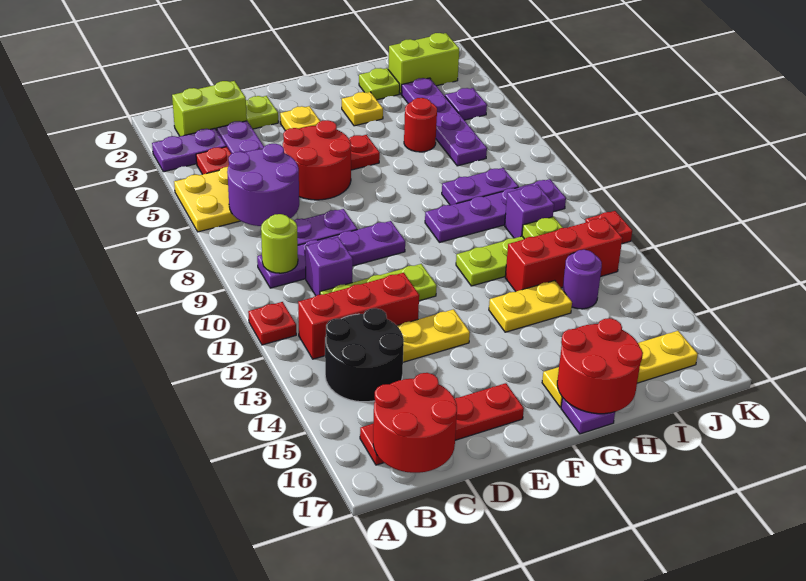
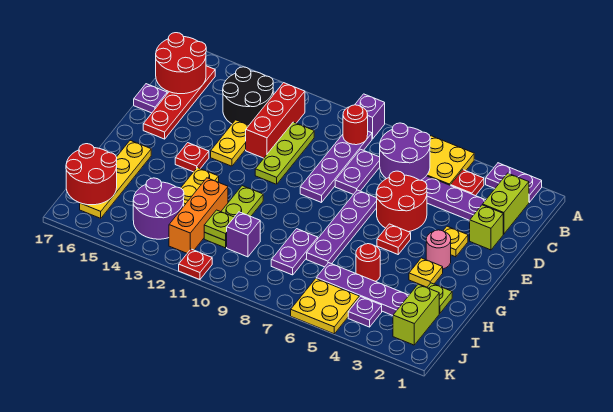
purple 1x2 plate [152,128,226,172] -> purple 1x2 plate turned to [486,163,542,202]
red 1x1 plate [248,302,296,345] -> red 1x1 plate moved to [175,143,209,172]
lime 1x1 round brick [261,214,298,273] -> red 1x1 round brick [343,105,368,145]
purple 1x1 brick [305,237,353,296] -> purple 1x1 brick moved to [355,94,385,139]
lime 1x1 plate [246,96,278,129] -> lime 1x1 brick [470,205,503,250]
none -> pink 1x1 round brick [426,230,451,269]
purple 1x4 plate [425,179,566,242] -> purple 1x4 plate moved to [307,190,377,267]
red 2x2 round brick [557,318,643,414] -> red 2x2 round brick moved to [66,144,117,205]
purple 1x1 plate [561,398,615,434] -> purple 1x1 plate moved to [134,84,167,113]
red 1x3 brick [505,217,622,291] -> orange 1x3 brick [169,178,228,253]
purple 1x1 round brick [562,250,602,309] -> purple 2x2 round brick [133,178,184,239]
none -> yellow 2x2 plate [291,279,359,334]

